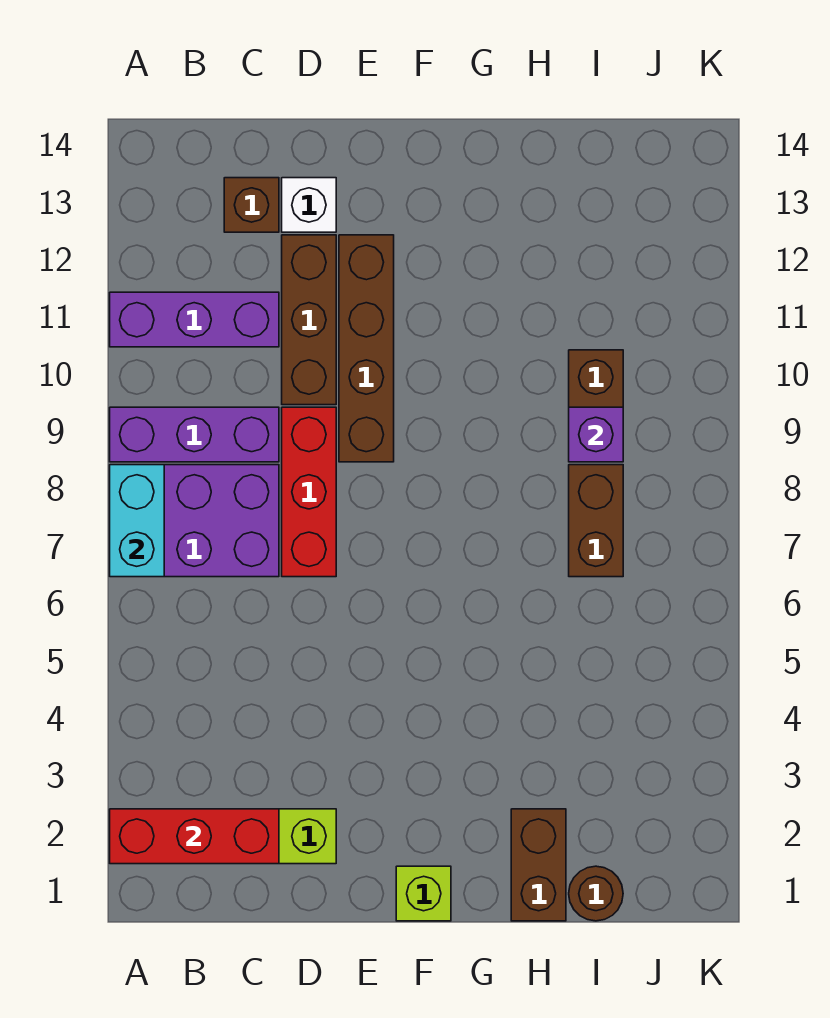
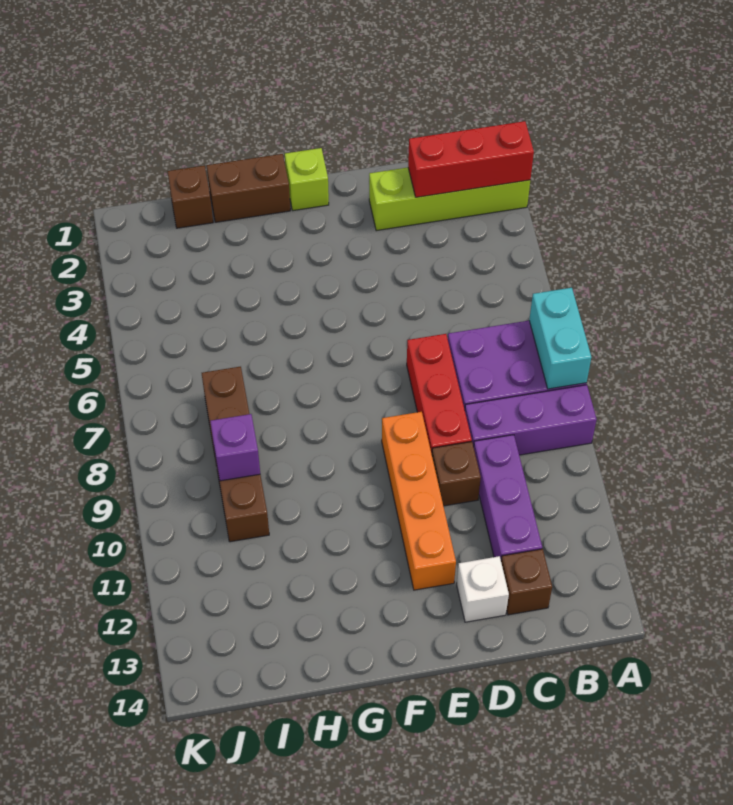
purple 1x3 brick [110,292,279,347] -> purple 1x3 brick turned to [474,435,542,559]
brown 1x3 brick [282,235,336,405] -> brown 1x1 brick [432,442,481,506]
brown 1x4 brick [339,235,394,462] -> orange 1x4 brick [382,412,456,590]
brown 1x2 brick [511,809,566,921] -> brown 1x2 brick turned to [207,154,290,222]
brown 1x1 round brick [569,866,623,921] -> brown 1x1 brick [167,166,213,228]

